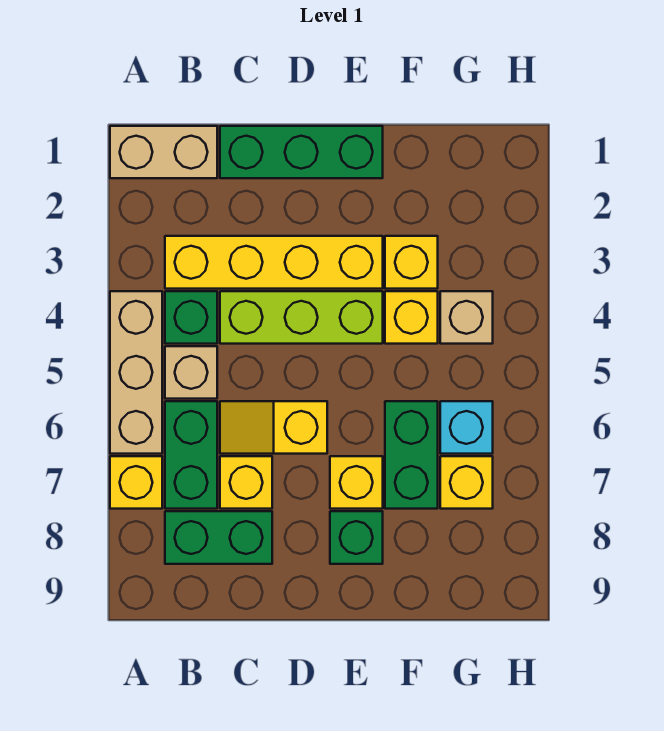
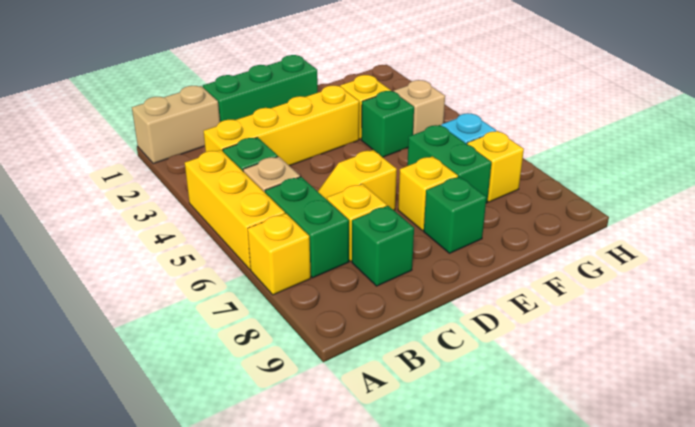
tan 1x3 brick [110,291,162,454] -> yellow 1x3 brick [185,150,285,270]
green 1x2 brick [165,511,272,564] -> green 1x1 brick [352,206,414,286]
lime 1x3 brick [220,291,383,344] -> none
yellow 1x1 brick [385,291,438,344] -> green 1x1 brick [361,91,414,157]

